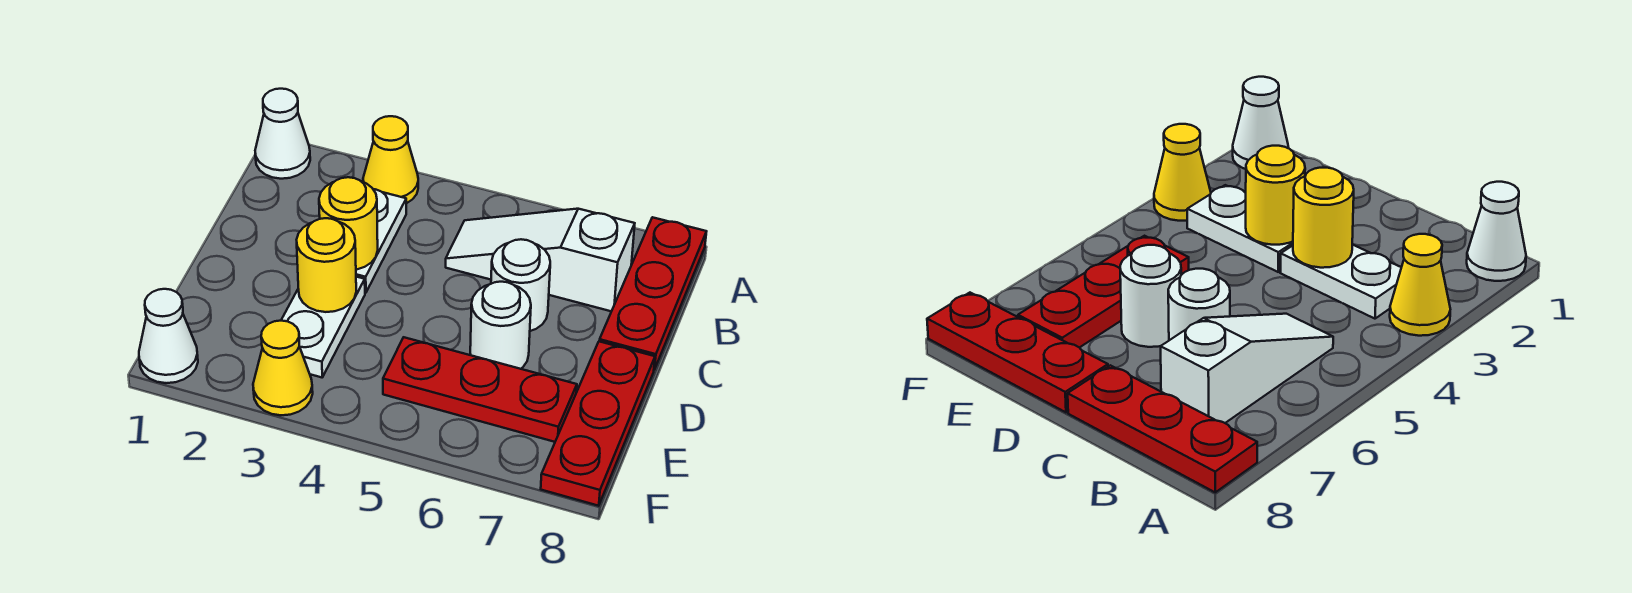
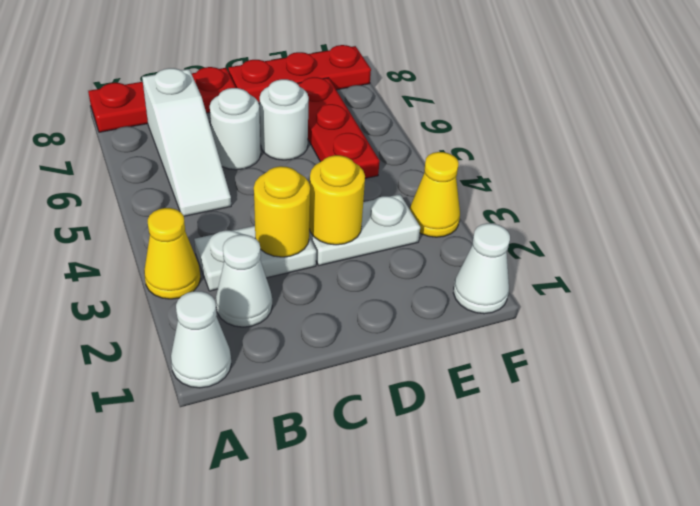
none -> white 1x1 cone [216,235,272,327]

